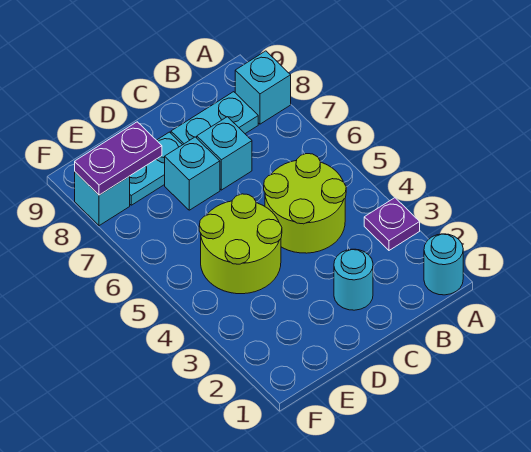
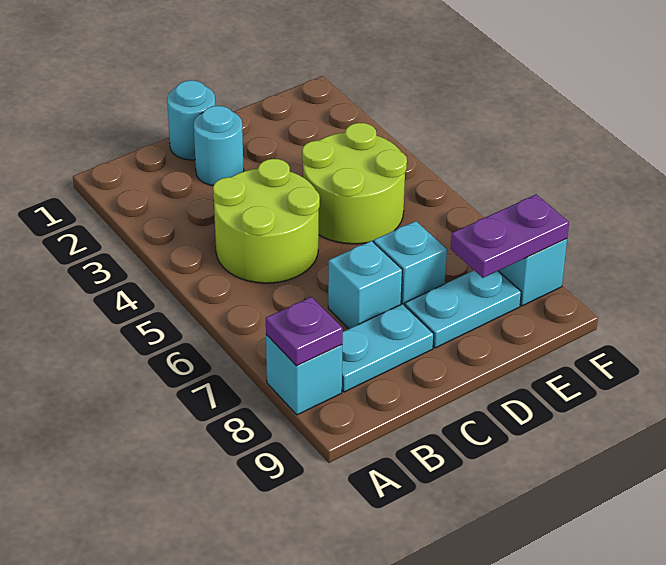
cyan 1x1 round brick [424,234,463,295] -> cyan 1x1 round brick moved to [167,80,215,160]
purple 1x1 plate [364,198,420,250] -> purple 1x1 plate moved to [266,297,343,366]

